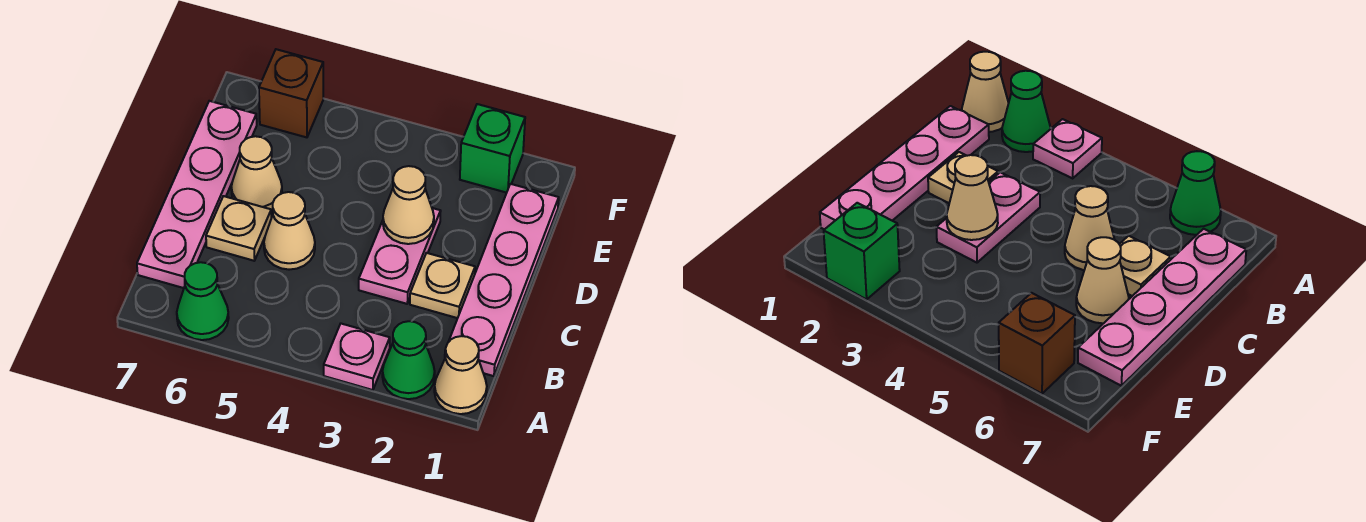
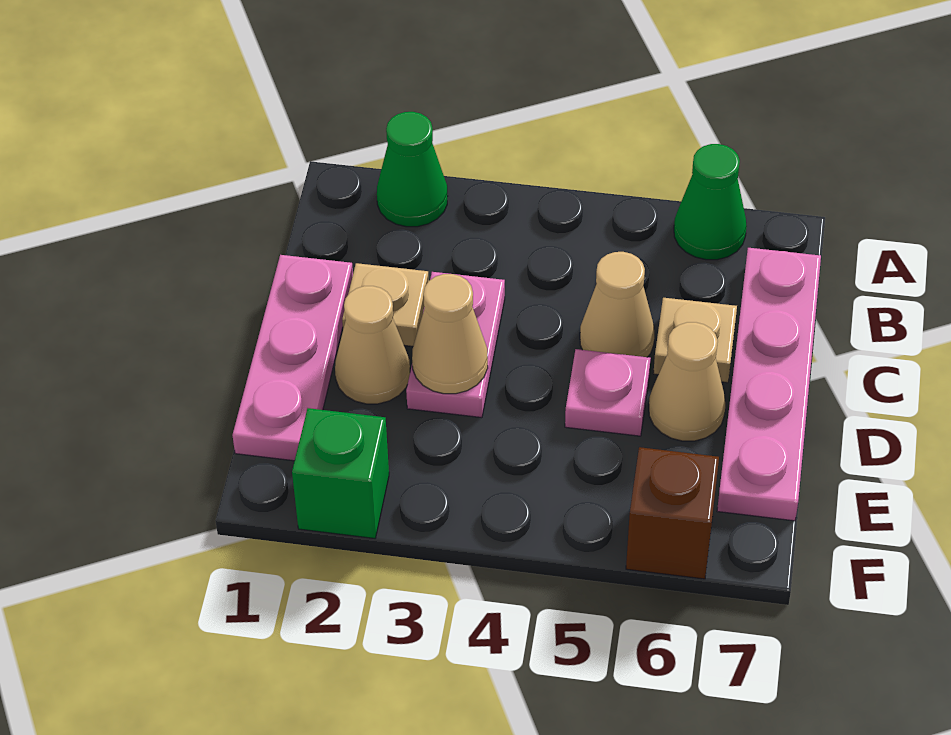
tan 1x1 cone [434,336,487,414] -> tan 1x1 cone moved to [335,286,410,404]
pink 1x1 plate [324,324,390,390] -> pink 1x1 plate moved to [565,349,651,436]
pink 1x4 plate [445,184,559,376] -> pink 1x3 plate [232,255,353,461]

